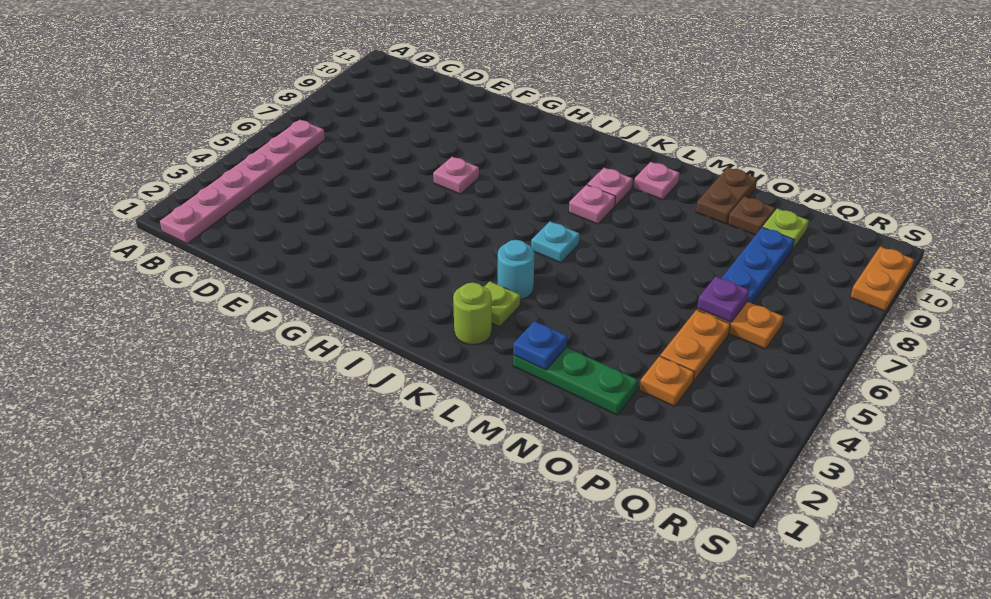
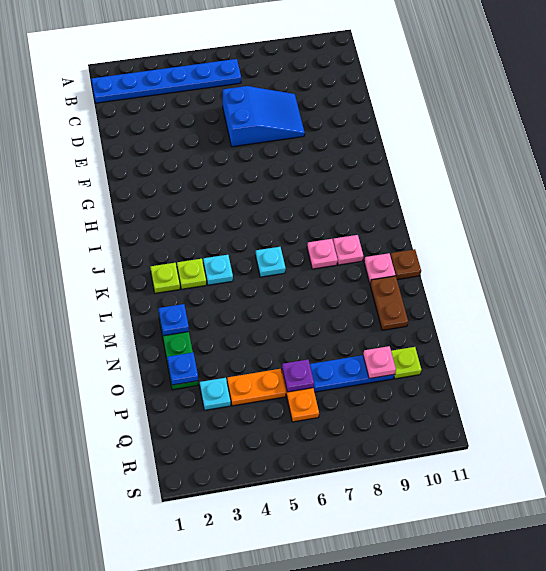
pink 1x6 plate [160,120,325,244] -> blue 1x6 plate [91,59,241,103]
none -> blue 2x3 slope [223,86,305,147]
pink 1x1 plate [433,157,479,194] -> pink 1x1 plate moved to [363,346,396,378]
lime 1x1 round brick [453,283,492,345] -> lime 1x1 plate [151,263,180,293]
cyan 1x1 round brick [498,240,535,299] -> cyan 1x1 plate [203,255,233,285]
brown 1x2 plate [696,167,757,224] -> brown 1x2 plate turned to [370,276,408,330]
none -> blue 1x1 plate [167,353,198,385]
brown 1x1 plate [728,196,775,235] -> brown 1x1 plate moved to [390,249,421,279]
orange 1x1 plate [640,356,694,406] -> cyan 1x1 plate [200,378,231,410]
orange 1x2 plate [850,247,914,311] -> none

